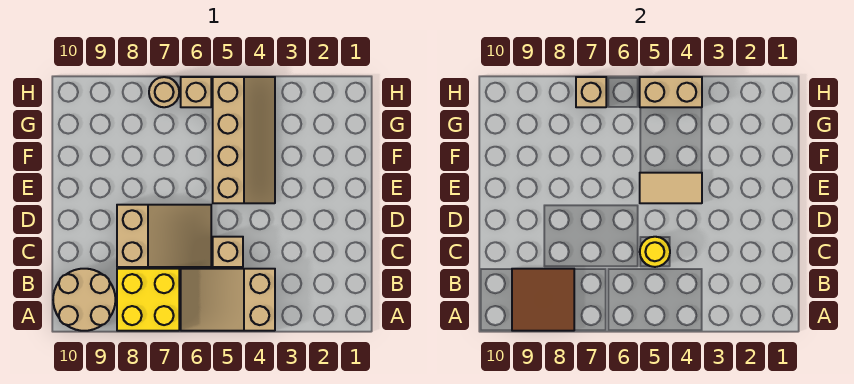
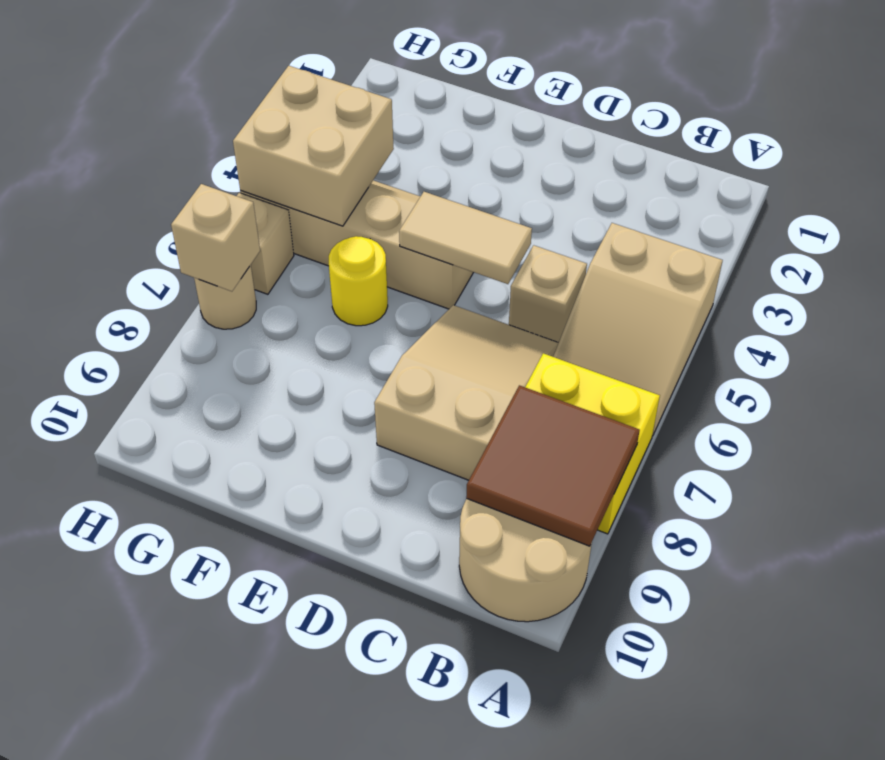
yellow 1x1 round brick [640,237,670,267] -> yellow 1x1 round brick moved to [329,236,388,326]
tan 1x2 tile [640,173,702,203] -> tan 1x2 tile turned to [399,192,532,284]
tan 1x2 brick [640,77,702,107] -> tan 2x2 brick [233,66,394,226]

